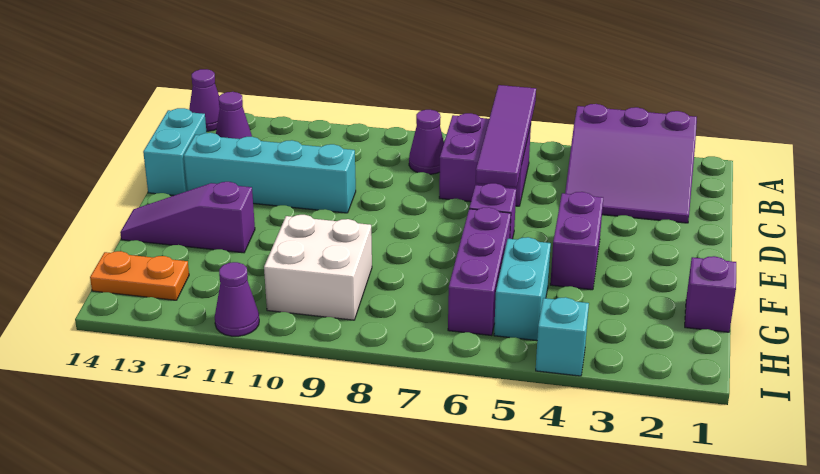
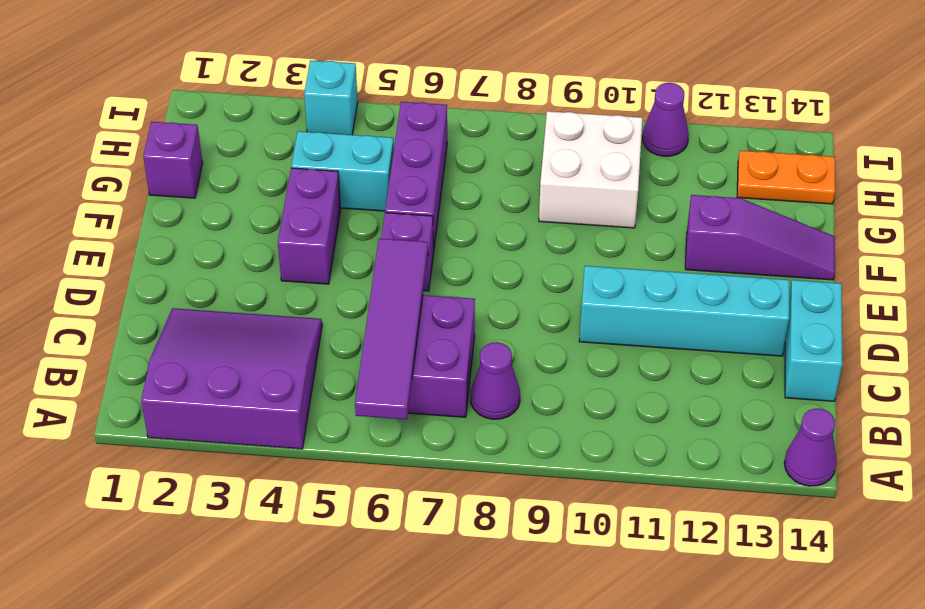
purple 1x1 cone [216,92,252,139] -> none
cyan 1x2 brick [494,237,551,341] -> cyan 1x2 brick turned to [291,131,394,211]

